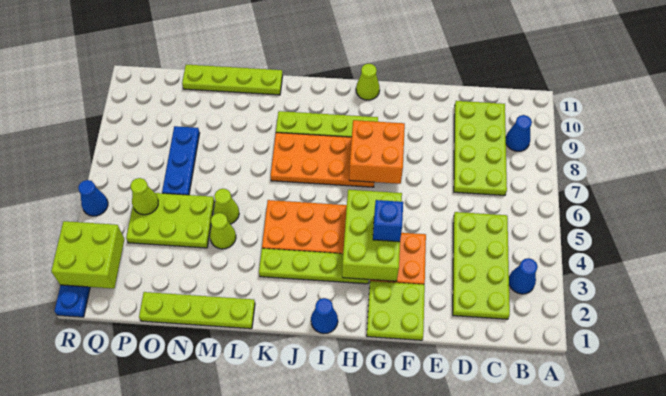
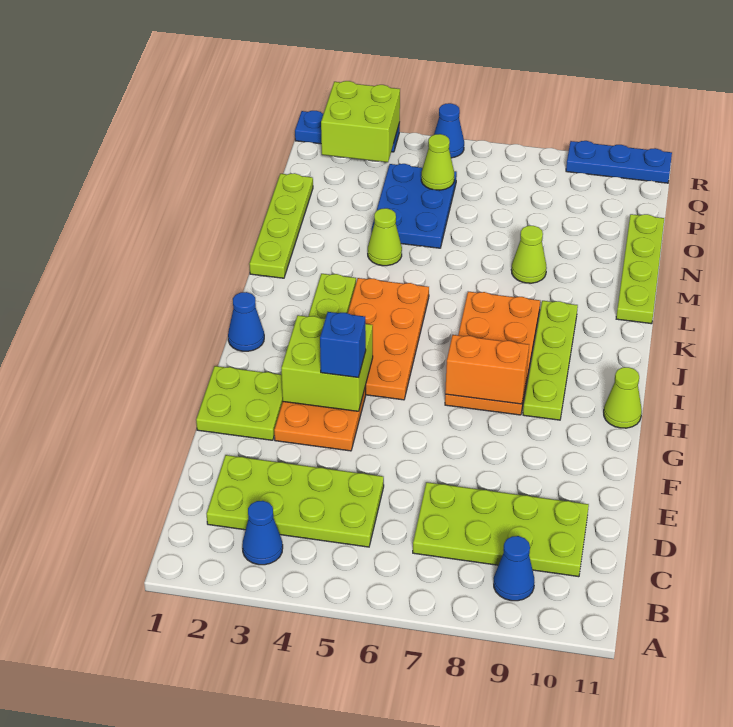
lime 2x3 brick [342,190,402,281] -> lime 2x2 brick [281,315,373,411]
orange 2x2 brick [349,120,405,184] -> orange 1x2 brick [445,335,529,404]
lime 1x1 cone [213,189,239,224] -> lime 1x1 cone moved to [511,226,547,283]
lime 2x3 plate [126,193,214,248] -> blue 2x3 plate [371,164,457,248]
blue 1x3 plate [162,126,200,195] -> blue 1x3 plate moved to [566,141,672,183]

